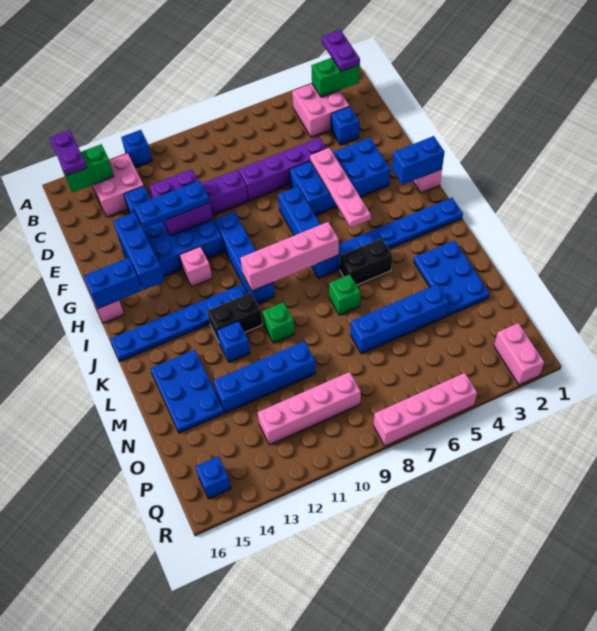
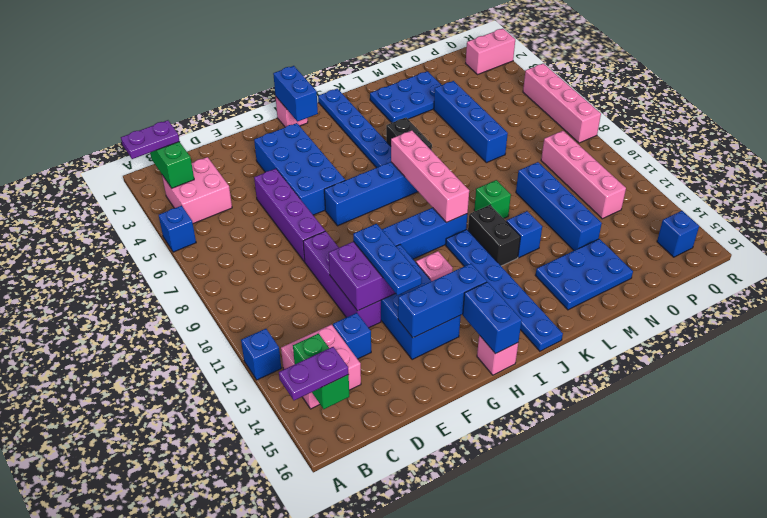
blue 1x1 brick [331,106,359,145] -> blue 1x1 brick moved to [159,206,196,252]
pink 1x4 plate [310,148,371,228] -> none
green 1x1 brick [329,274,360,315] -> none

